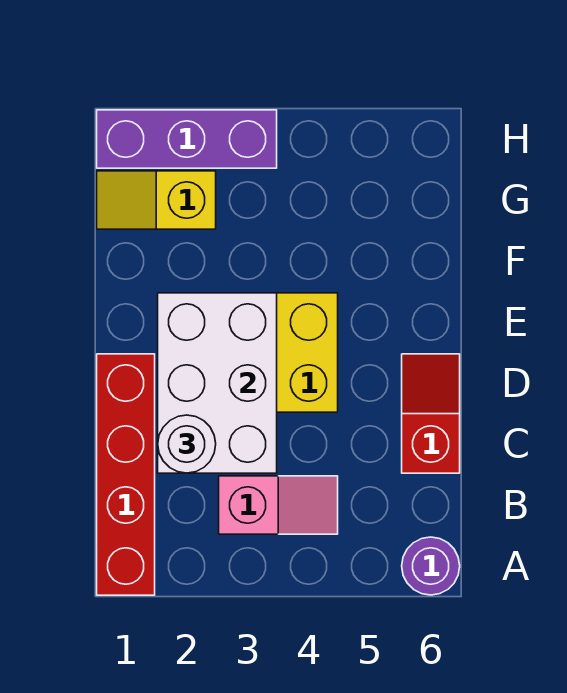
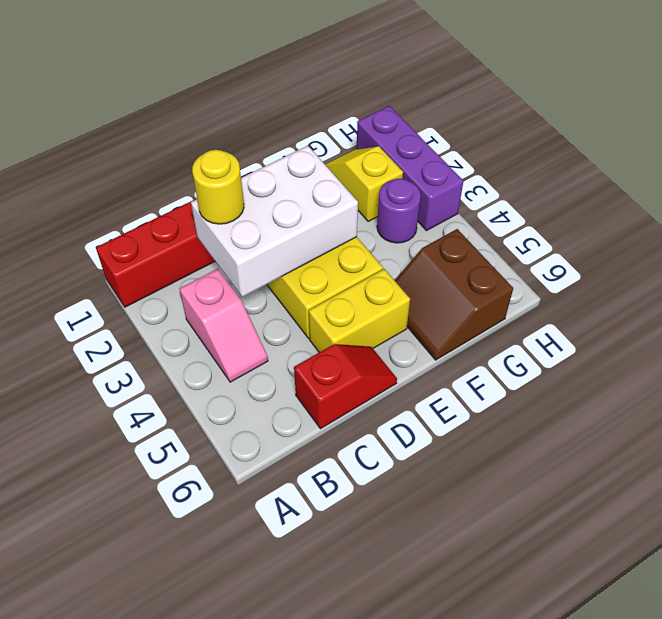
purple 1x1 round brick [402,537,460,595] -> purple 1x1 round brick moved to [377,179,421,243]
white 1x1 round brick [158,415,216,473] -> yellow 1x1 round brick [192,150,244,224]
none -> yellow 1x2 brick [309,269,410,352]
none -> brown 2x2 slope [395,229,513,360]

